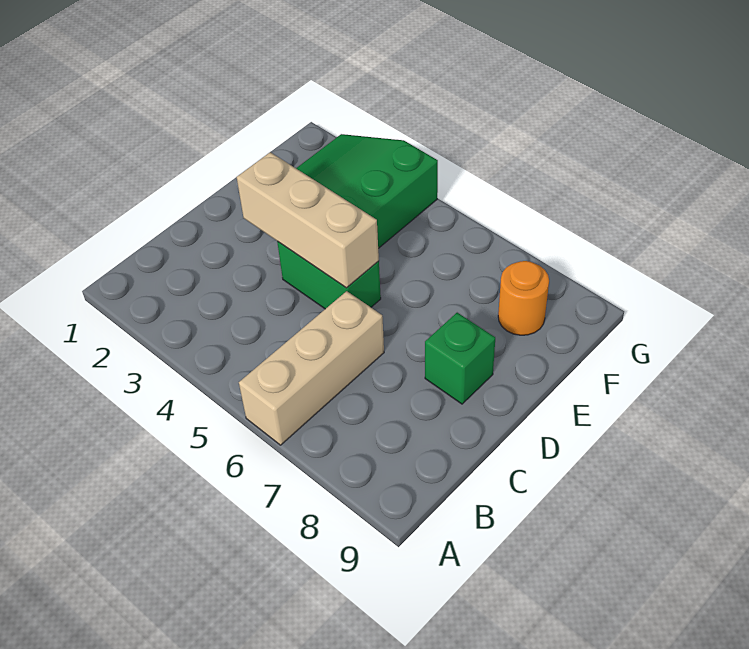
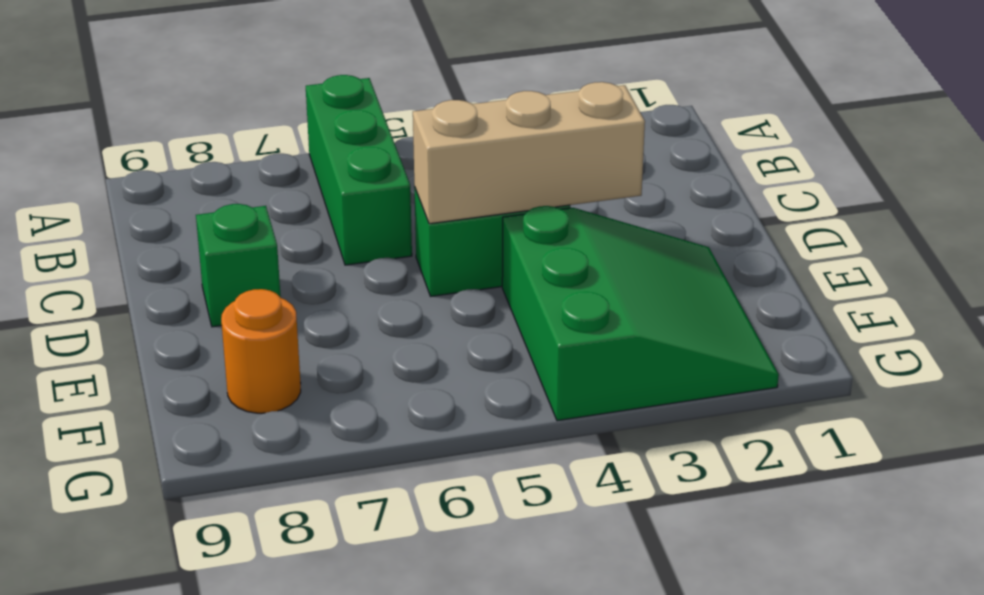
tan 1x3 brick [239,291,384,445] -> green 1x3 brick [306,75,412,265]

